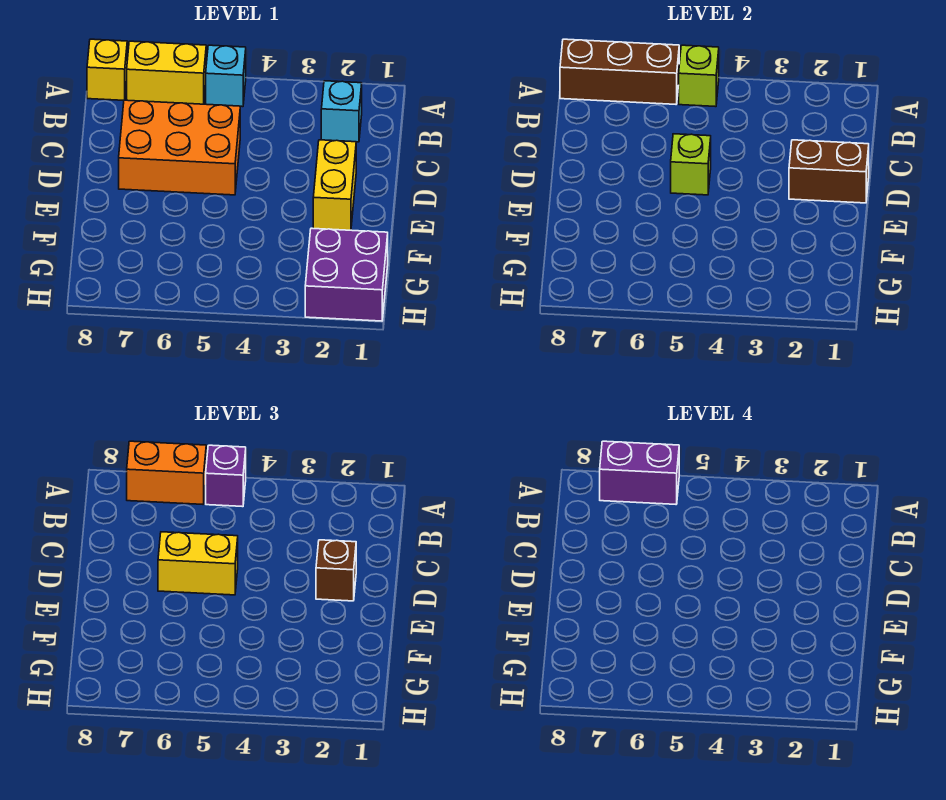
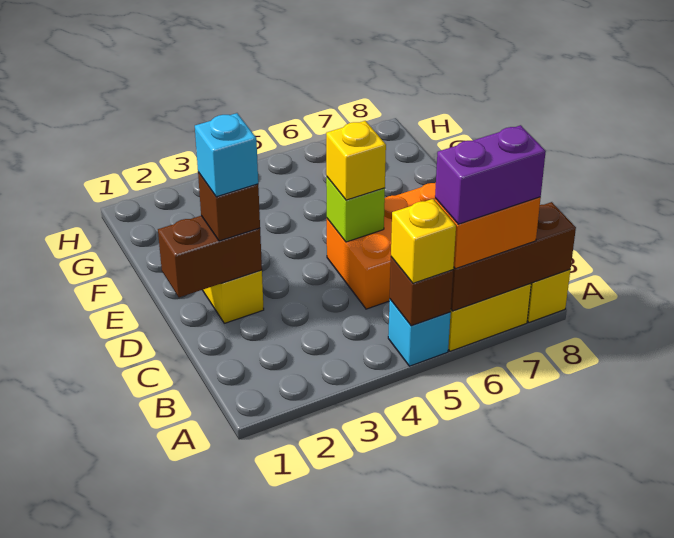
lime 1x1 brick [679,45,719,107] -> brown 1x1 brick [390,257,453,326]
purple 1x1 brick [206,445,246,507] -> yellow 1x1 brick [391,199,456,283]
cyan 1x1 brick [321,81,362,142] -> cyan 1x1 brick moved to [195,113,258,197]
yellow 1x2 brick [158,532,238,595] -> yellow 1x1 brick [326,121,386,200]
purple 2x2 brick [305,228,388,321] -> none

